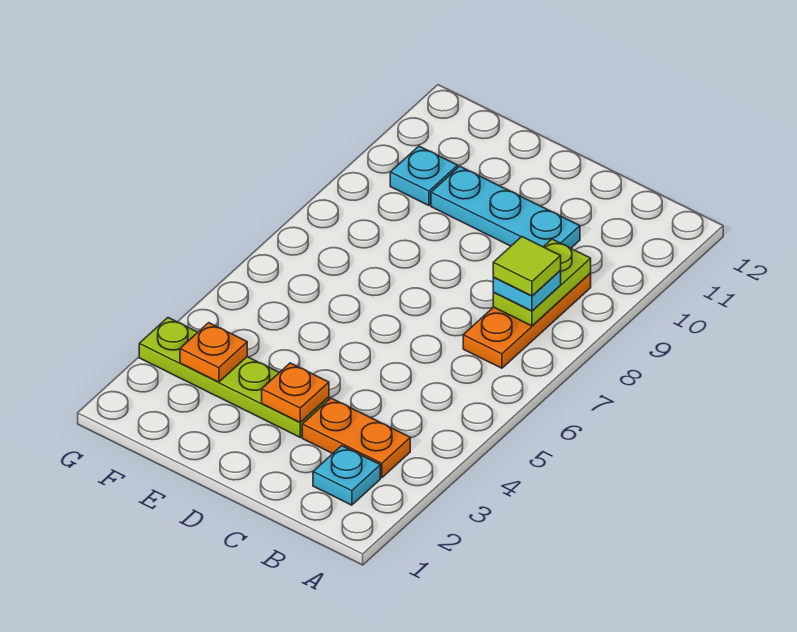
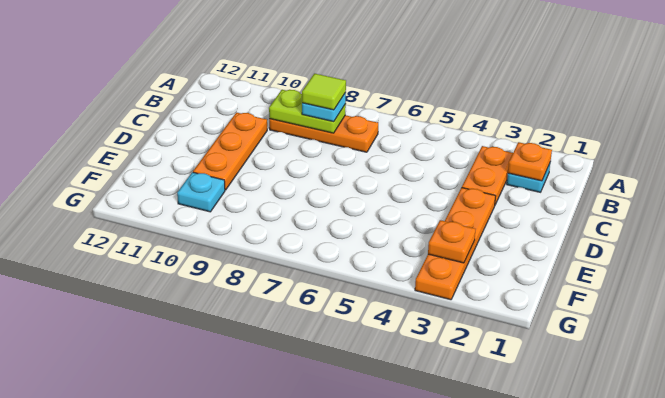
cyan 1x3 plate [431,166,580,248] -> orange 1x3 plate [193,112,267,190]
lime 1x4 plate [139,318,329,437] -> orange 1x4 plate [415,188,496,300]
orange 1x1 plate [262,363,329,423] -> orange 1x1 plate moved to [508,142,552,181]

